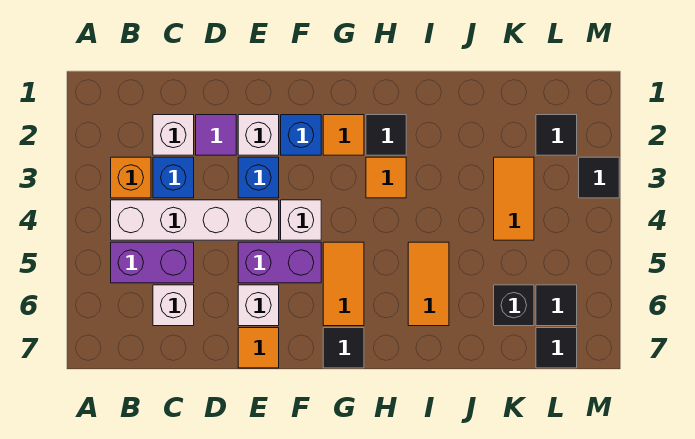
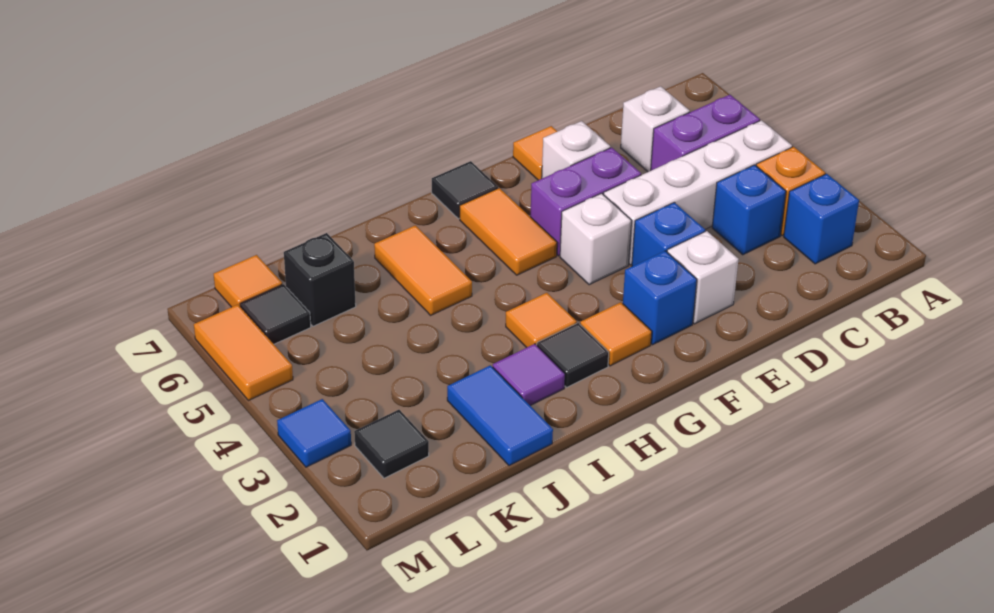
none -> blue 1x1 brick [784,174,859,264]
white 1x1 brick [153,115,194,155] -> none
purple 1x1 tile [196,115,236,155] -> purple 1x1 tile moved to [493,344,565,406]
none -> blue 1x2 tile [447,365,553,466]
orange 1x2 tile [494,157,534,240] -> orange 1x2 tile moved to [194,305,293,401]
black 1x1 tile [536,328,577,368] -> orange 1x1 tile [214,255,282,307]
black 1x1 tile [579,157,619,198] -> blue 1x1 tile [277,399,351,467]

